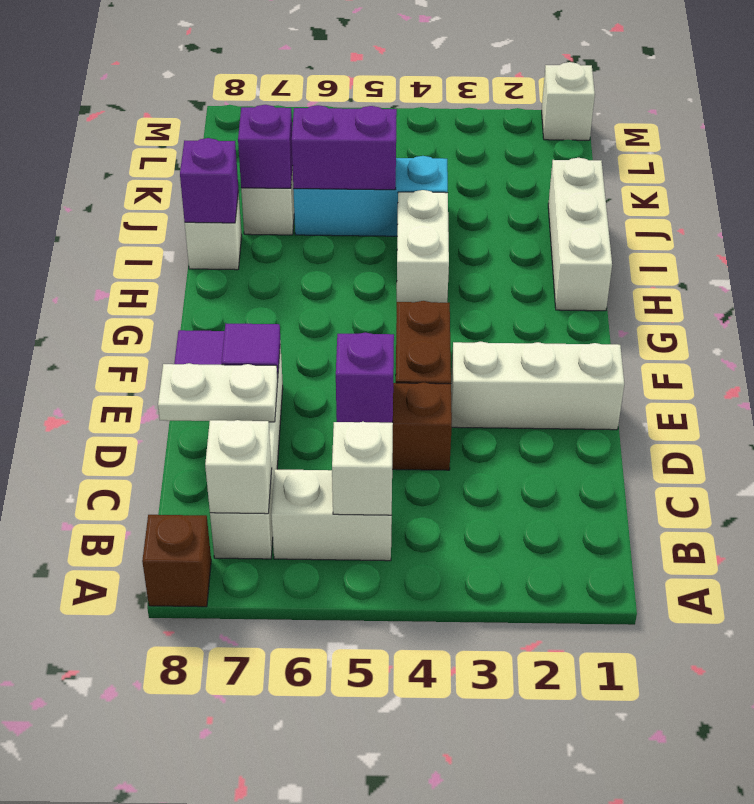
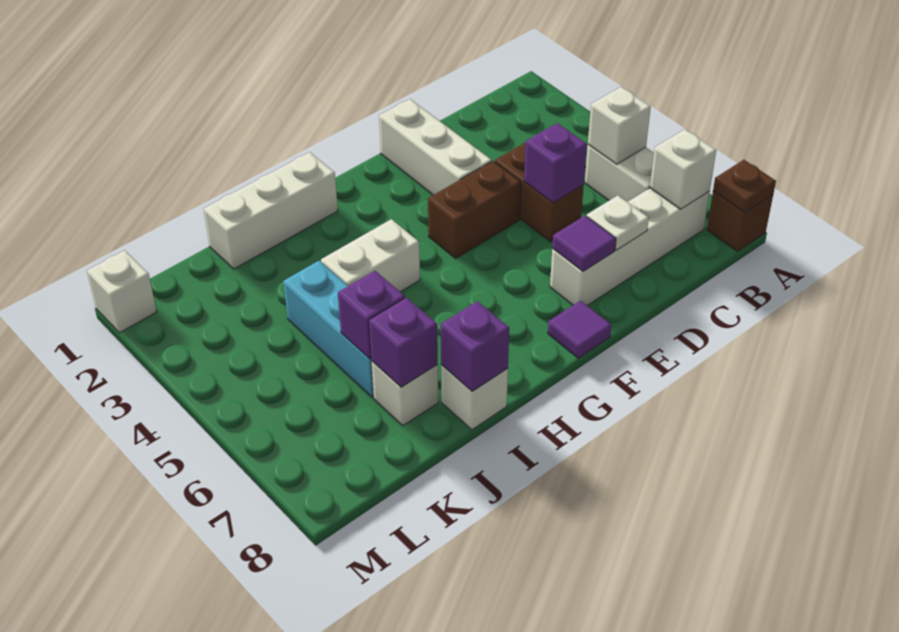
none -> brown 1x1 plate [713,160,776,212]
white 1x2 plate [158,363,278,422] -> white 1x1 plate [587,195,649,250]
purple 1x2 brick [292,105,397,190] -> purple 1x1 brick [338,271,405,359]

